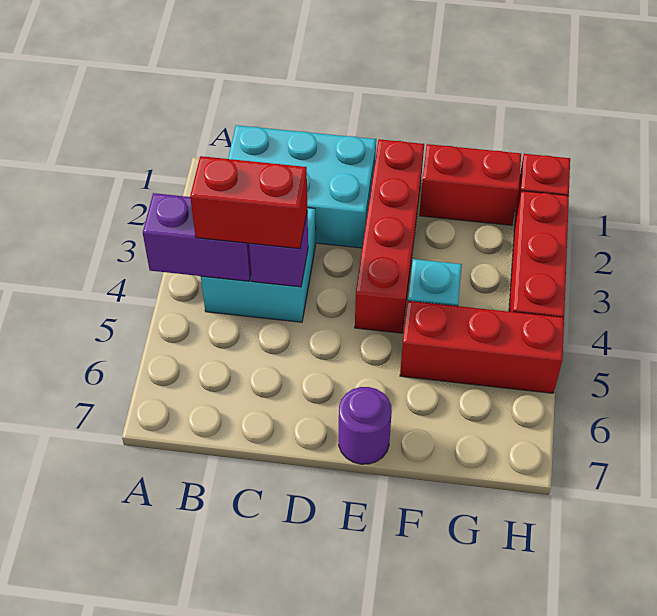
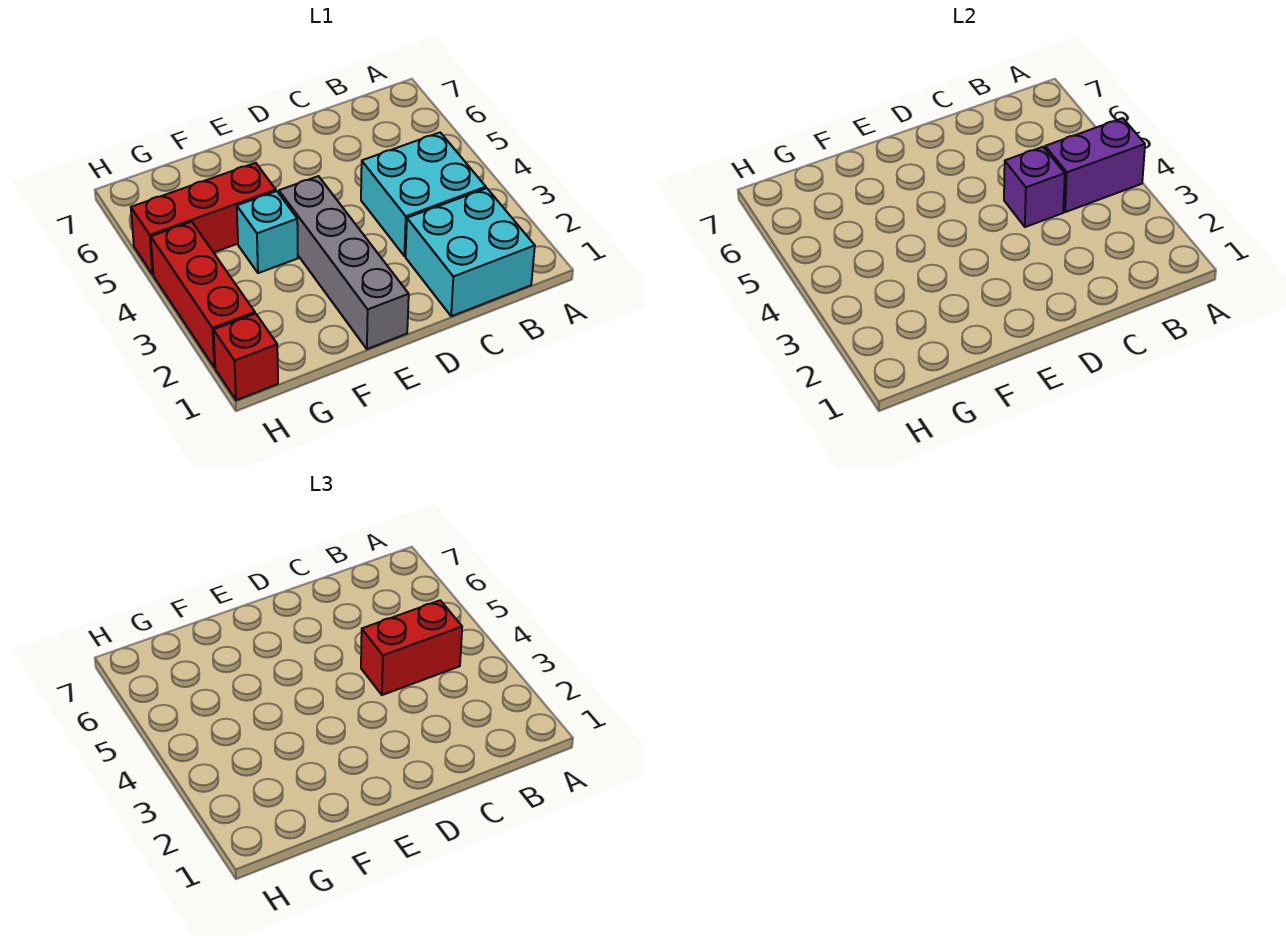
cyan 2x3 brick [228,125,376,248] -> cyan 2x2 brick [406,188,535,316]
red 1x4 brick [355,139,424,333] -> grey 1x4 brick [279,176,409,349]
purple 1x1 round brick [339,387,392,464] -> none
red 1x2 brick [419,144,521,225] -> none

